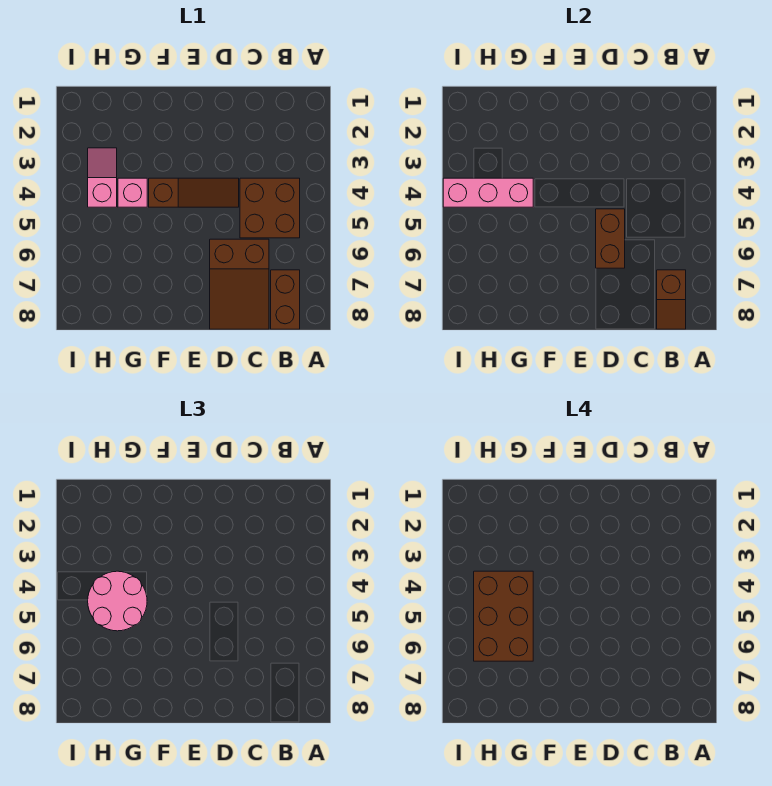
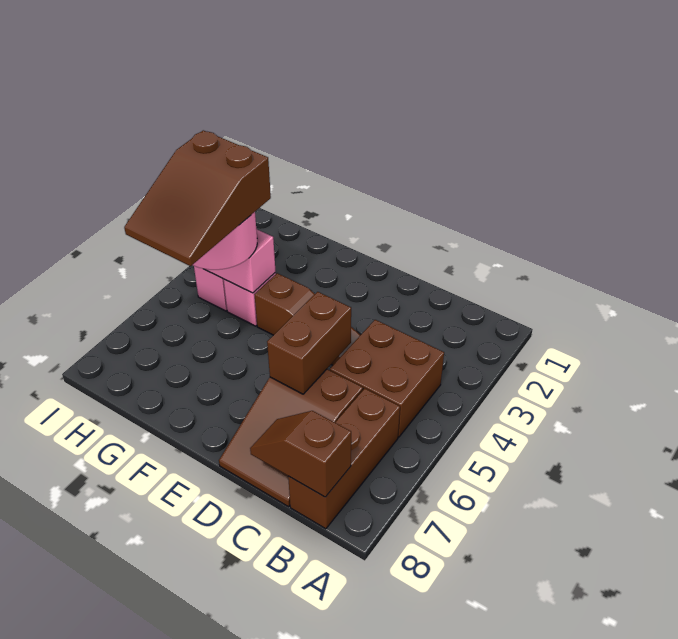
brown 1x2 brick [271,270,300,329] -> brown 1x3 brick [288,388,400,529]
brown 1x2 slope [657,270,686,329] -> brown 1x2 slope turned to [250,411,351,497]
brown 2x3 brick [474,571,533,661] -> brown 2x3 slope [124,130,271,266]

